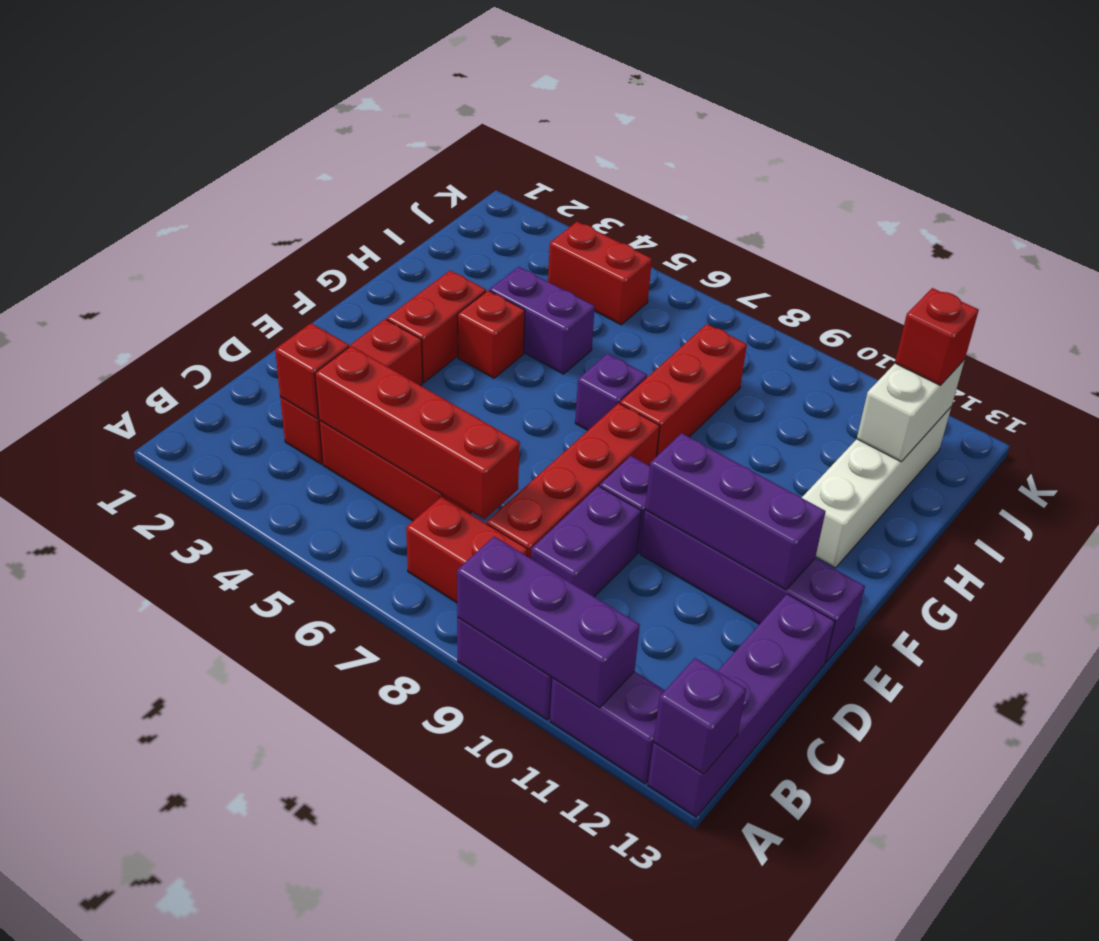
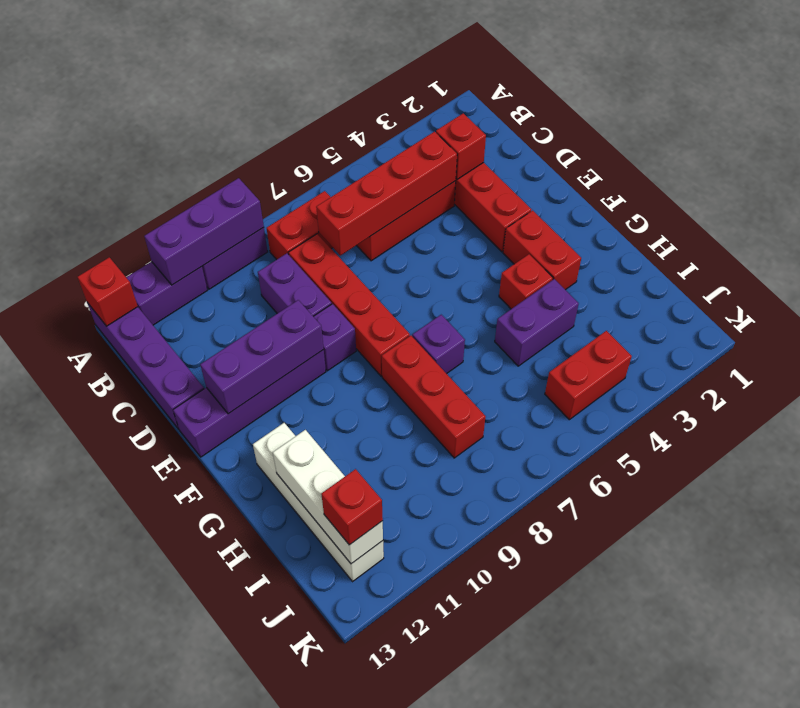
purple 1x1 brick [654,658,746,774] -> red 1x1 brick [78,257,138,326]
white 1x2 brick [857,360,965,462] -> white 1x3 brick [273,430,383,564]

